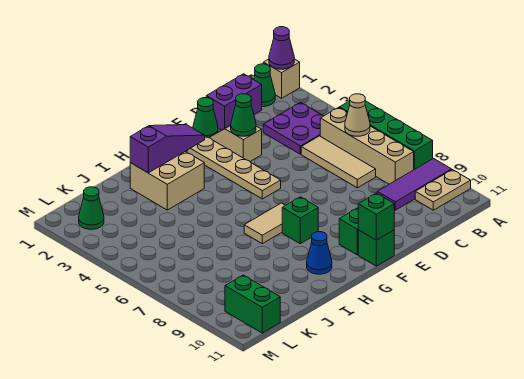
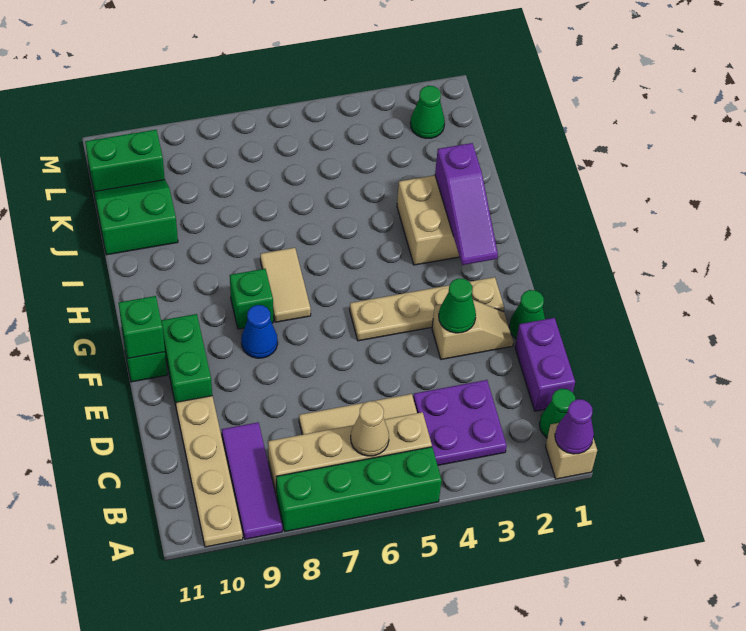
tan 1x2 plate [415,170,471,210] -> tan 1x4 plate [176,396,243,547]
blue 1x1 cone [307,232,332,274] -> blue 1x1 cone moved to [241,305,278,358]
none -> green 2x2 slope [94,180,178,255]

